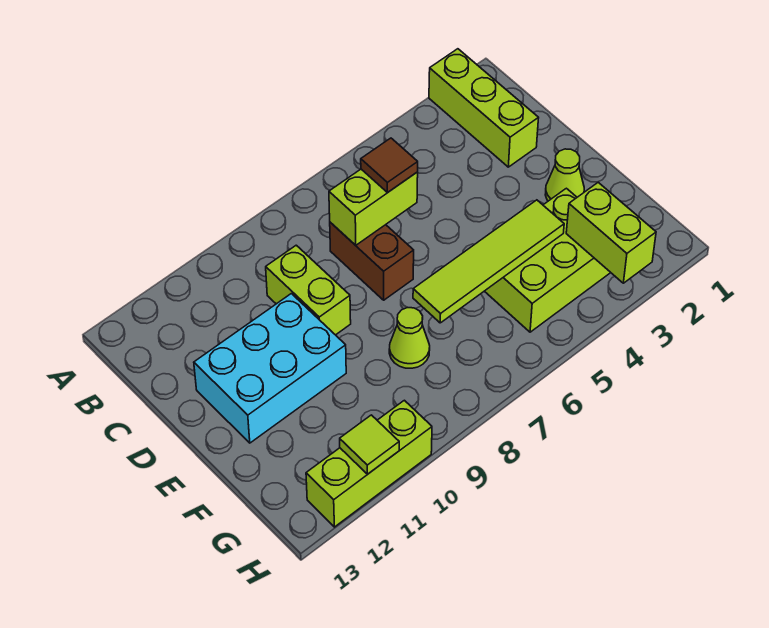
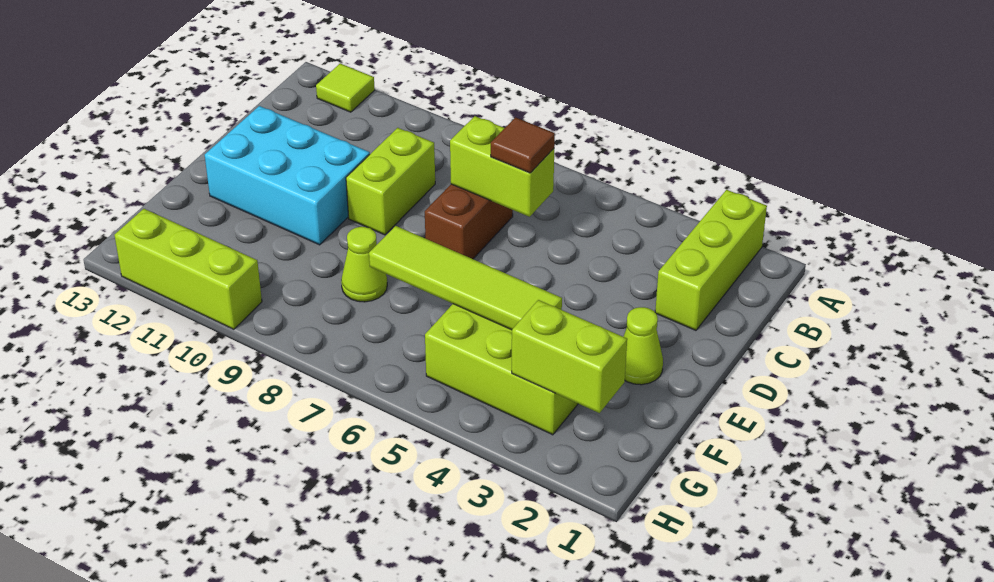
lime 1x2 brick [566,182,656,283] -> lime 1x2 brick turned to [512,300,627,413]
lime 1x1 tile [340,415,399,474] -> lime 1x1 tile moved to [316,64,375,112]

